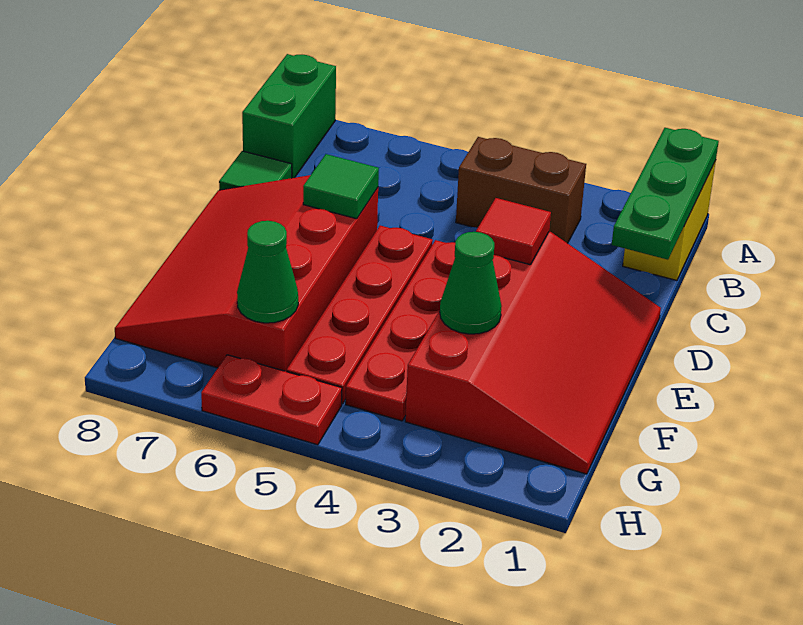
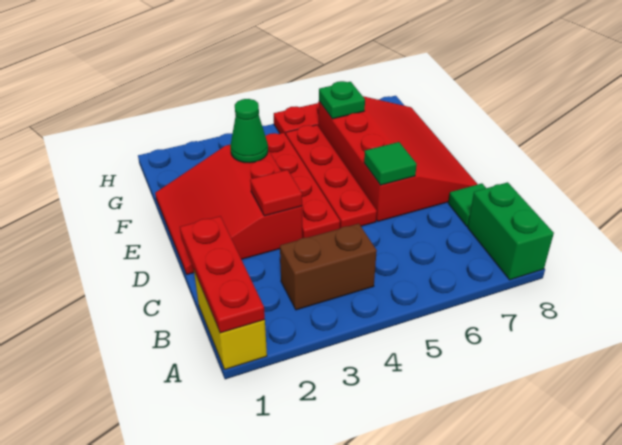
green 1x3 plate [612,128,719,260] -> red 1x3 plate [180,216,265,333]
red 3x4 slope [405,231,661,474] -> red 3x3 slope [155,144,303,274]
green 1x1 cone [237,221,298,323] -> green 1x1 plate [319,81,365,119]

